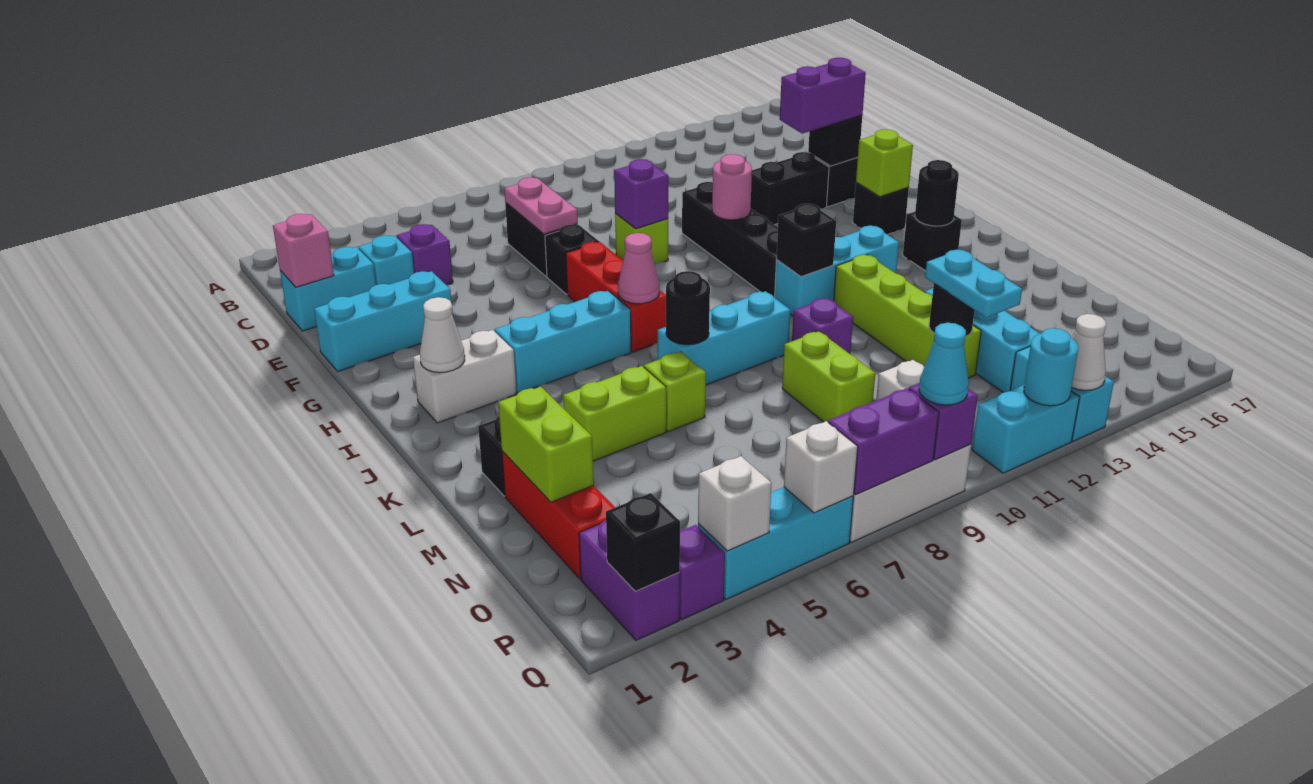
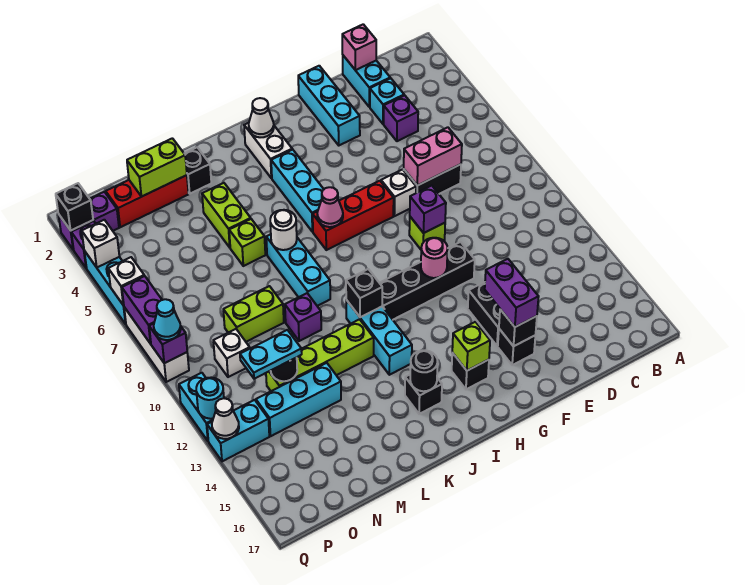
pink 1x2 plate [504,177,578,234] -> pink 1x2 brick [404,127,462,186]
black 1x1 brick [545,225,599,294] -> white 1x1 brick [381,170,416,216]
black 1x1 round brick [666,271,710,345] -> white 1x1 round brick [270,210,297,250]

